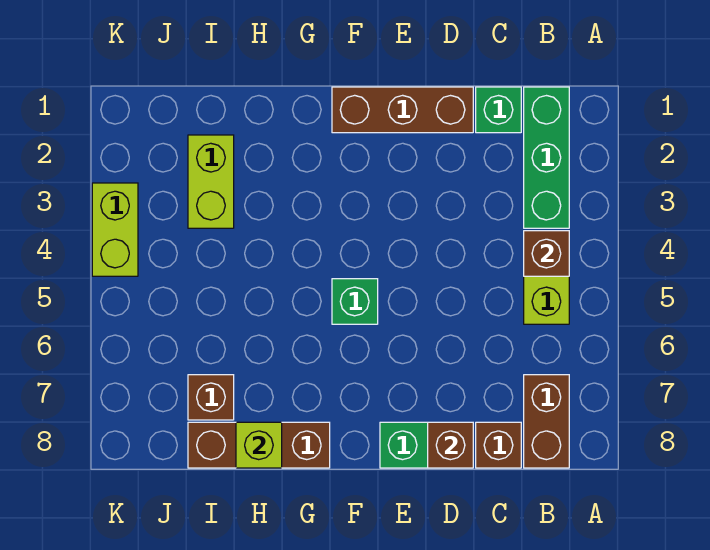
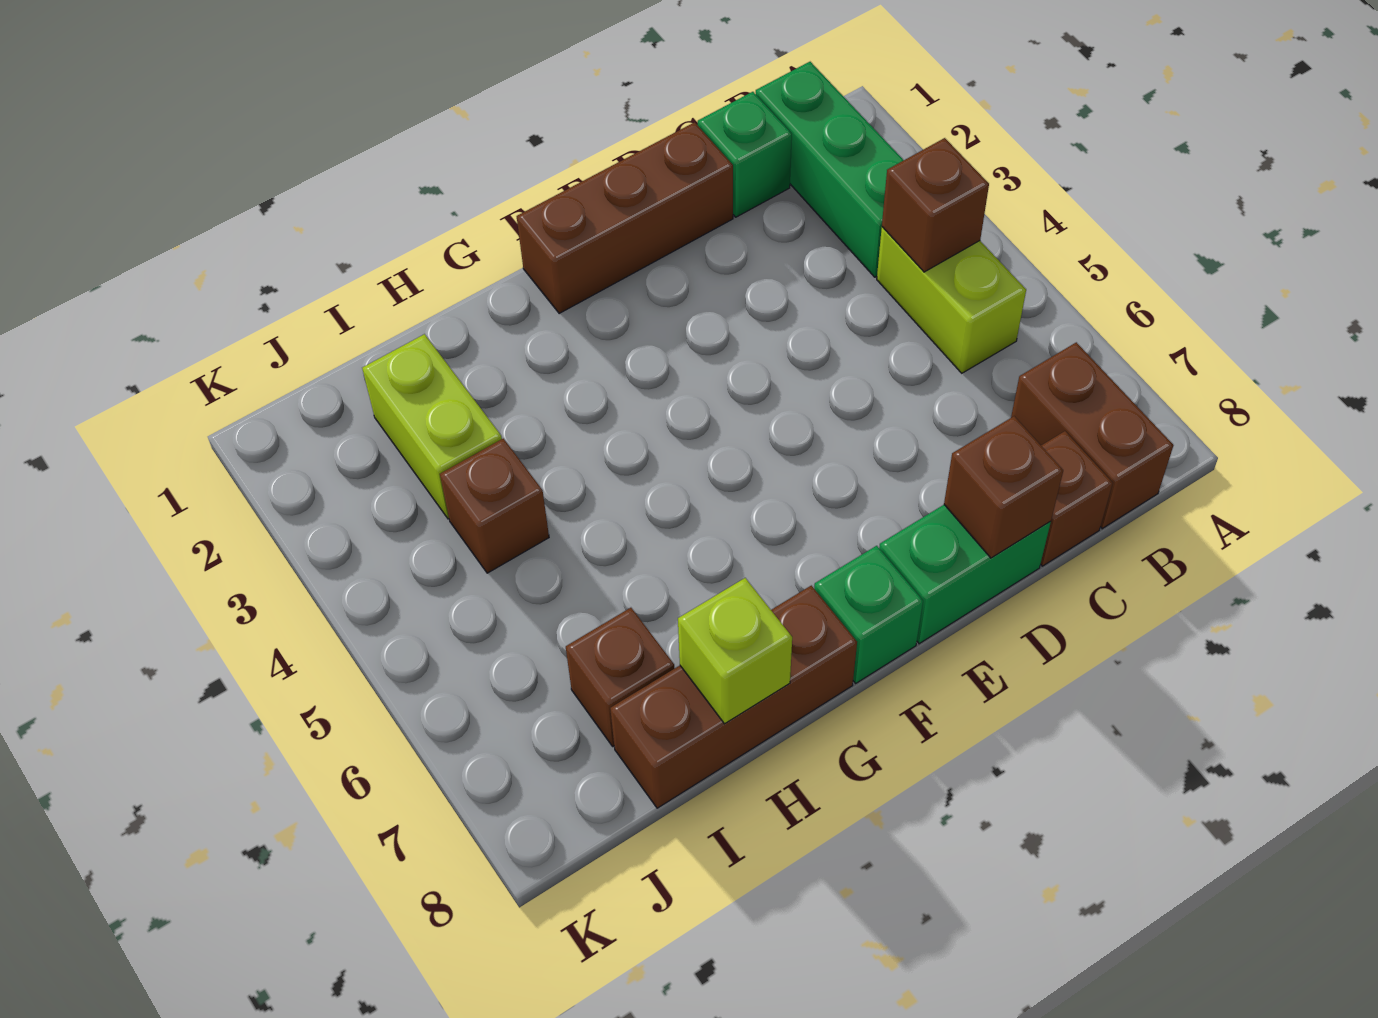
green 1x1 brick [332,279,378,324] -> green 1x1 brick moved to [814,546,923,683]
none -> brown 1x1 brick [440,439,549,573]
lime 1x2 brick [92,183,138,276] -> none

